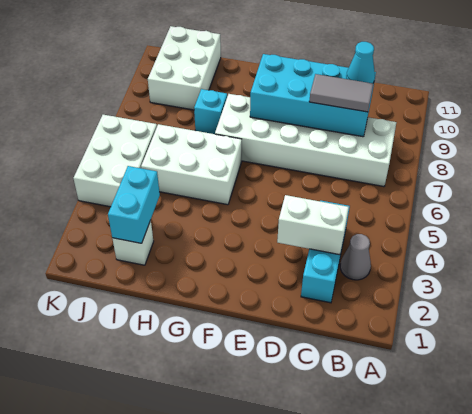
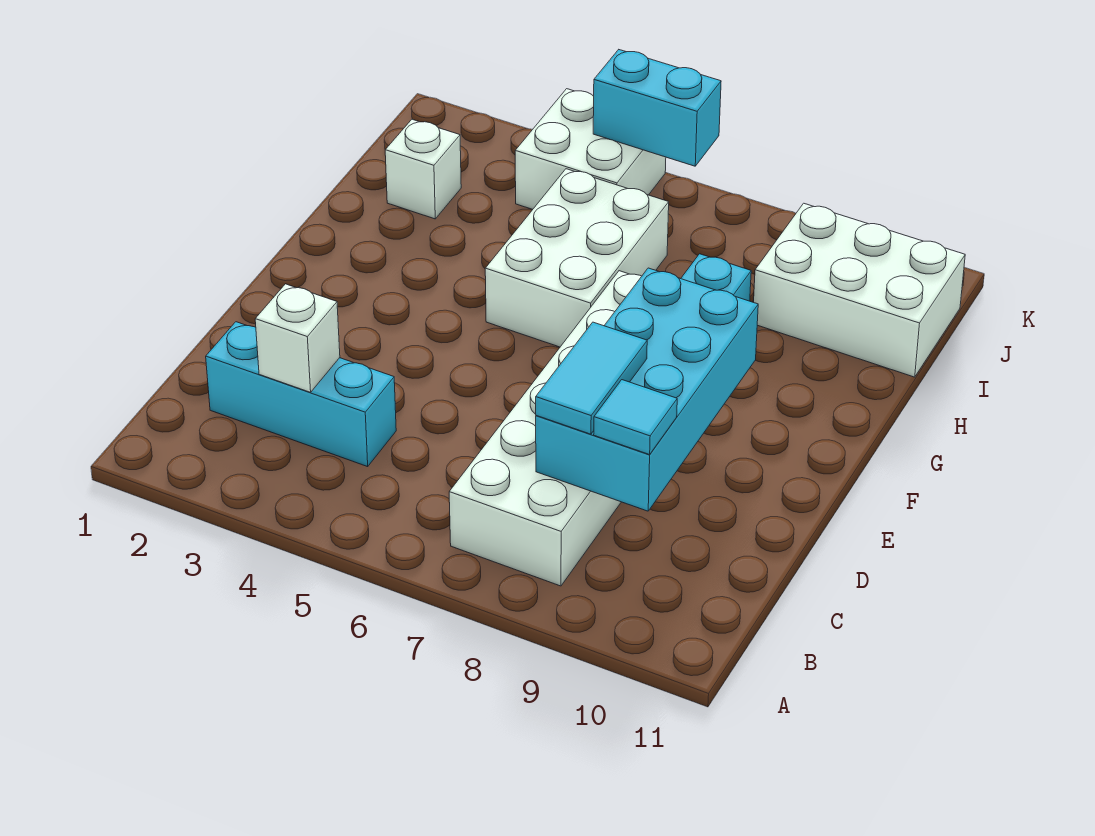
grey 1x1 cone [340,234,371,280] -> none
white 1x2 brick [277,195,349,255] -> white 1x1 brick [255,284,340,392]
grey 1x2 tile [309,74,373,112] -> cyan 1x2 tile [536,322,647,434]
cyan 1x1 cone [346,42,375,83] -> cyan 1x1 tile [594,380,677,455]
cyan 1x2 brick [108,166,160,243] -> cyan 1x2 brick moved to [593,50,721,166]
white 2x3 brick [73,115,157,207] -> white 2x2 brick [515,89,666,209]

